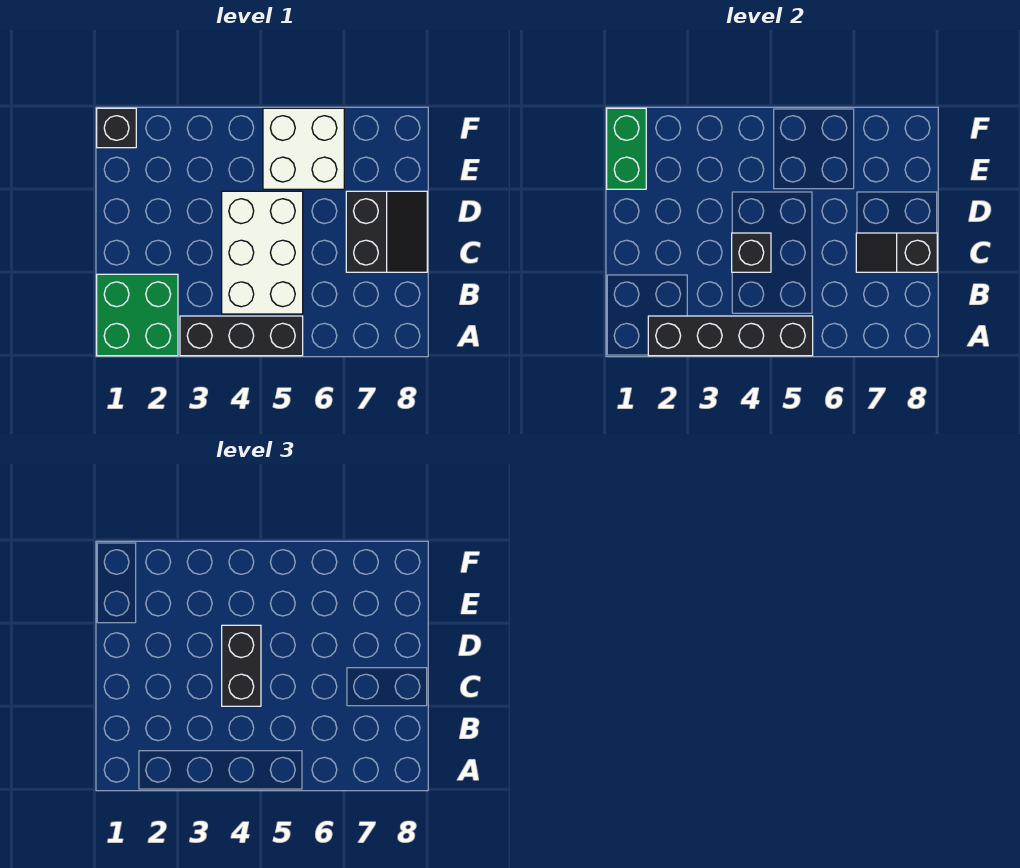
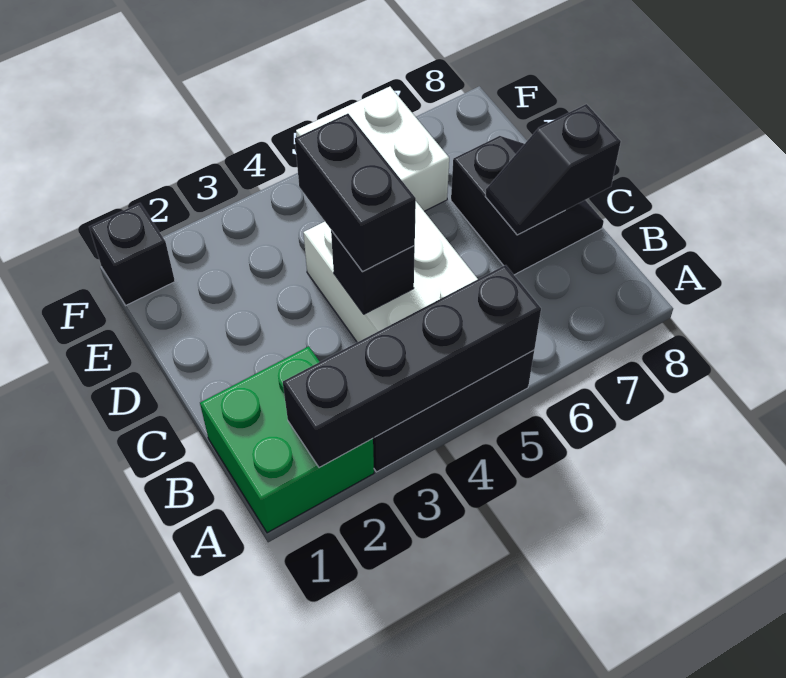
green 1x2 brick [607,108,646,189] -> none

